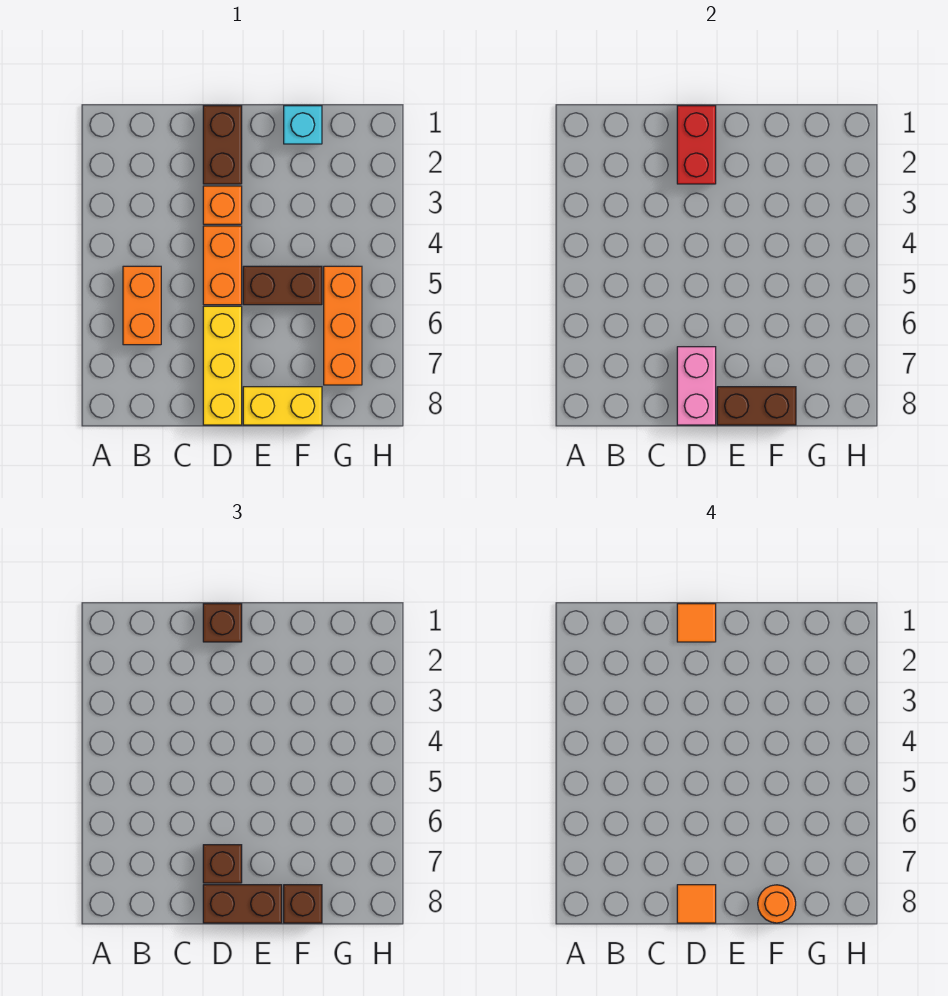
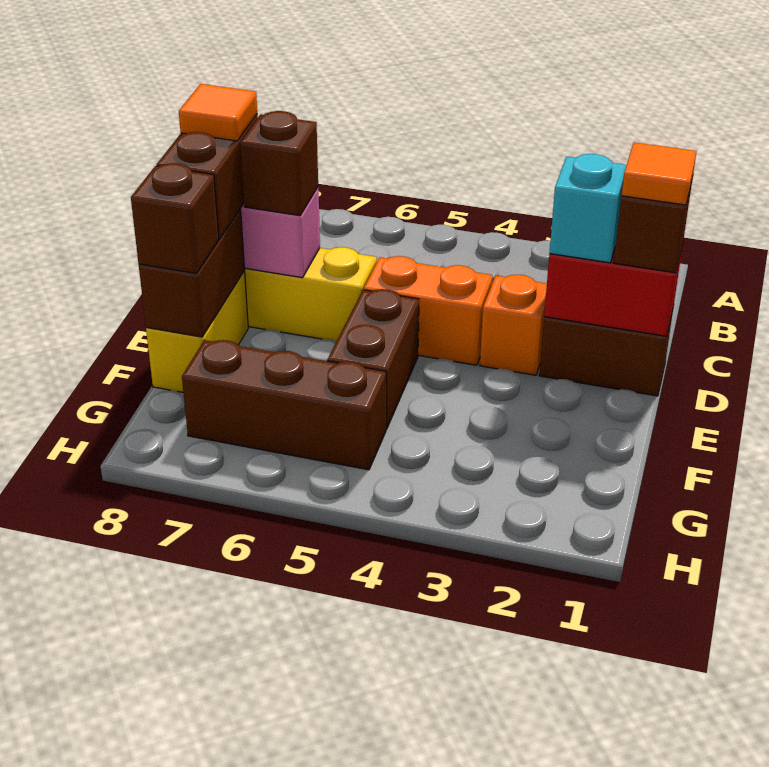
orange 1x2 brick [123,266,161,345] -> none
cyan 1x1 brick [284,106,322,144] -> cyan 1x1 brick moved to [549,154,626,263]
orange 1x1 round brick [758,885,796,923] -> none
orange 1x3 brick [324,266,362,385] -> brown 1x3 brick [182,340,386,470]

